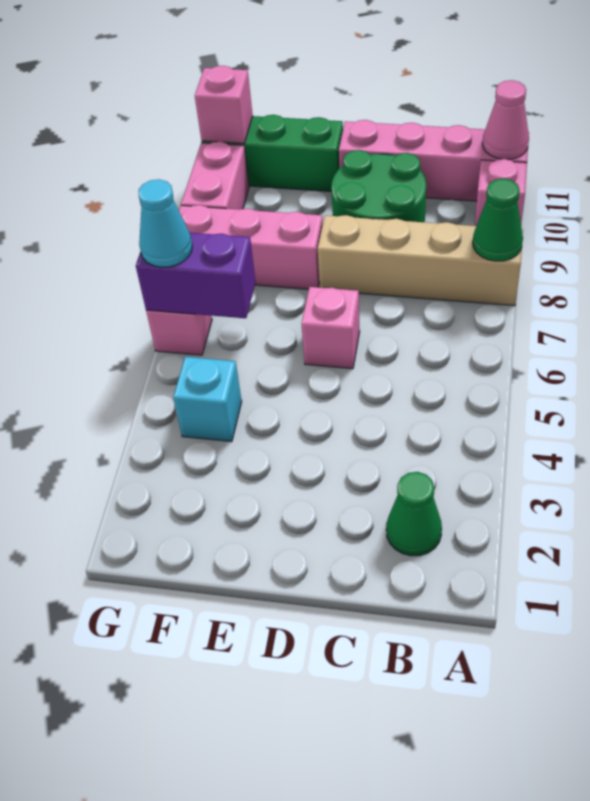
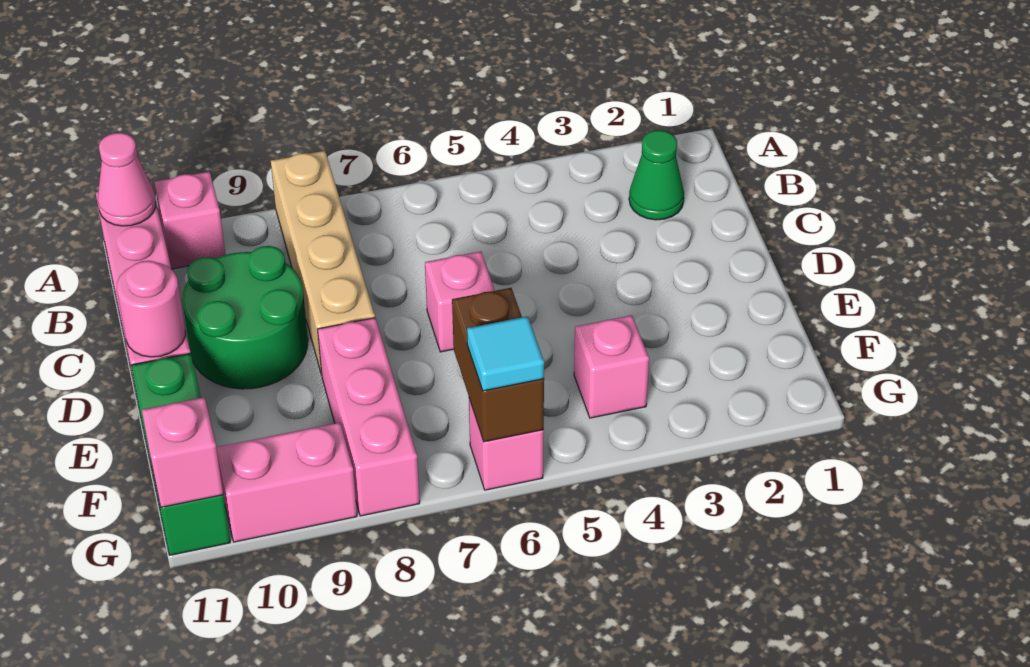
green 1x1 cone [473,178,523,261] -> none
none -> pink 1x1 round brick [117,261,185,357]
cyan 1x1 brick [173,357,242,442] -> pink 1x1 brick [574,315,649,418]
purple 1x2 brick [136,233,256,318] -> brown 1x2 brick [452,288,544,442]
cyan 1x1 cone [139,180,192,267] -> cyan 1x1 tile [467,316,544,391]

